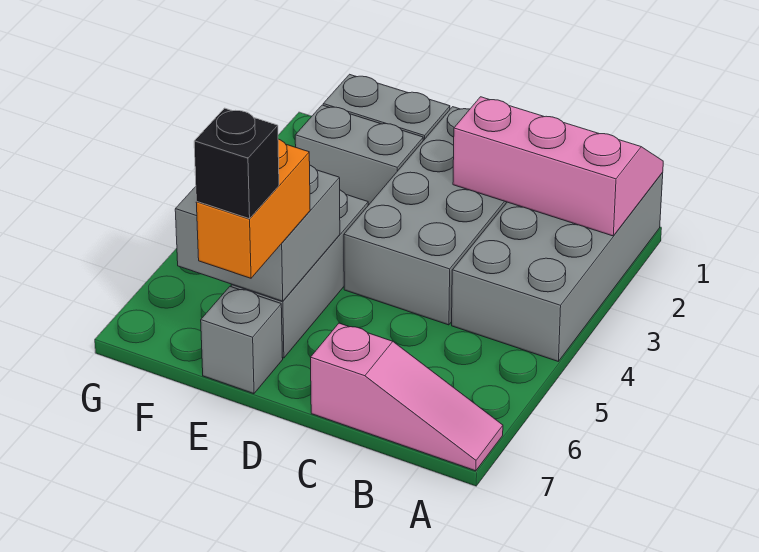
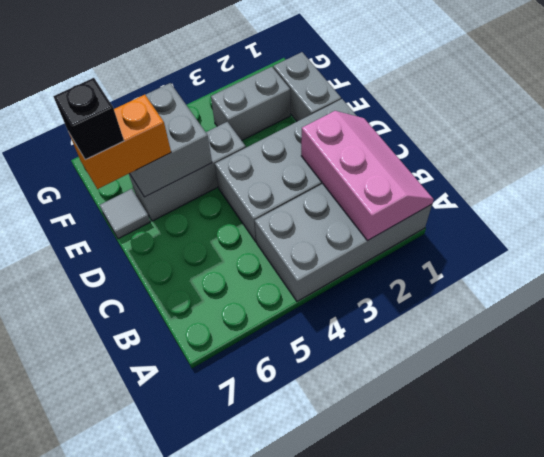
pink 1x3 slope [311,323,503,471] -> none
grey 1x2 brick [295,105,423,205] -> grey 1x2 brick turned to [211,67,290,140]
grey 1x1 brick [201,286,283,394] -> grey 1x1 tile [100,189,150,239]

